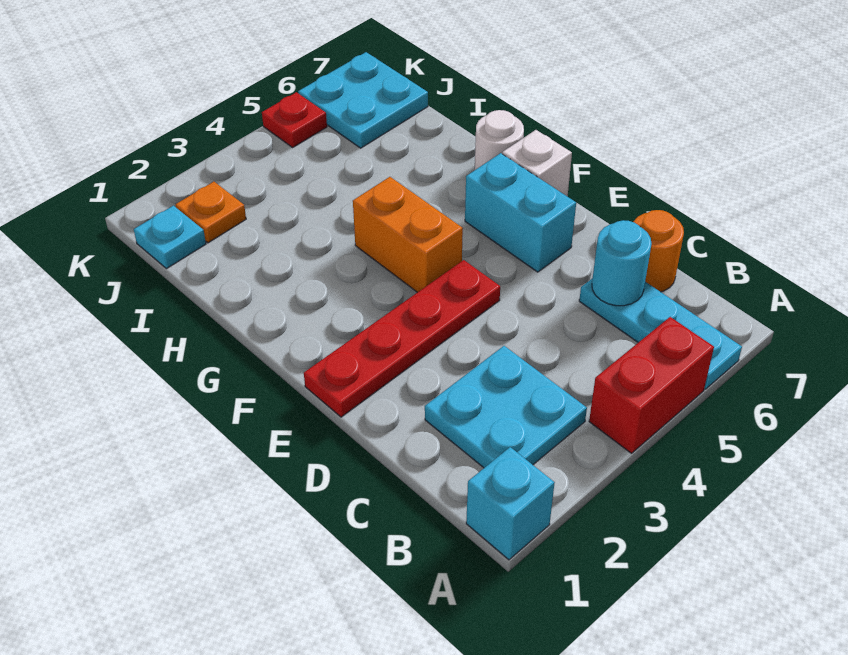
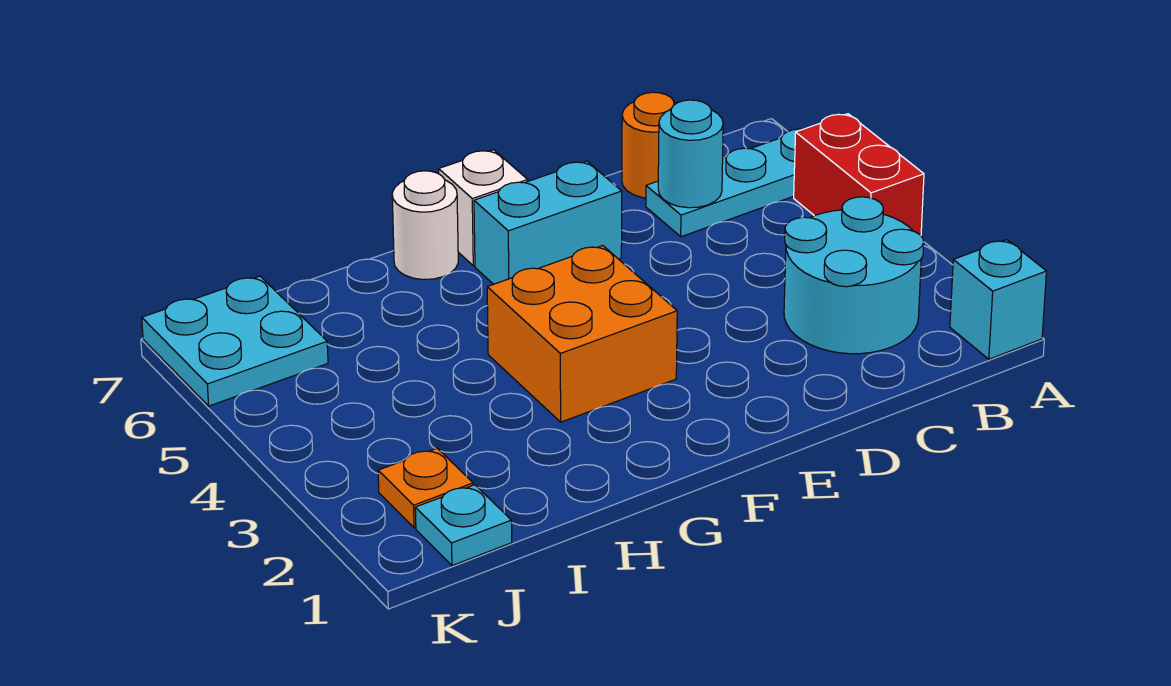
cyan 2x2 plate [425,346,587,468] -> cyan 2x2 round brick [784,197,924,354]
red 1x4 plate [304,260,500,417] -> none
orange 1x2 brick [353,177,463,292] -> orange 2x2 brick [487,246,677,422]
red 1x1 plate [262,92,327,147] -> none

